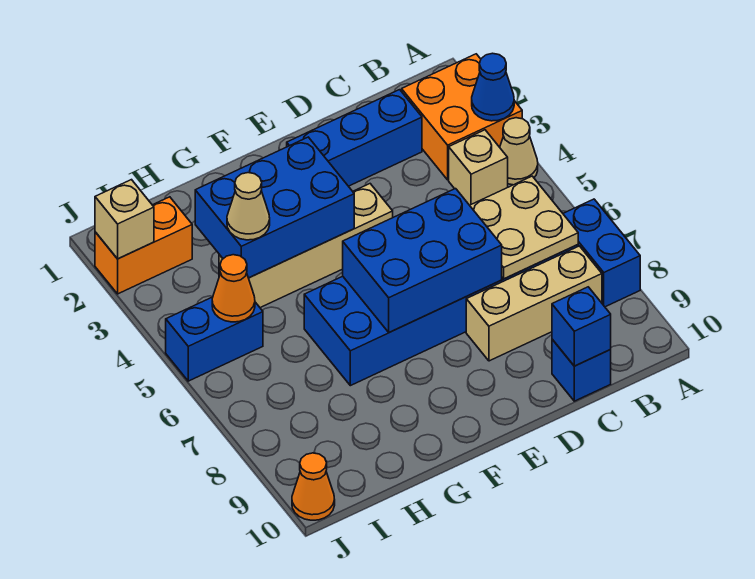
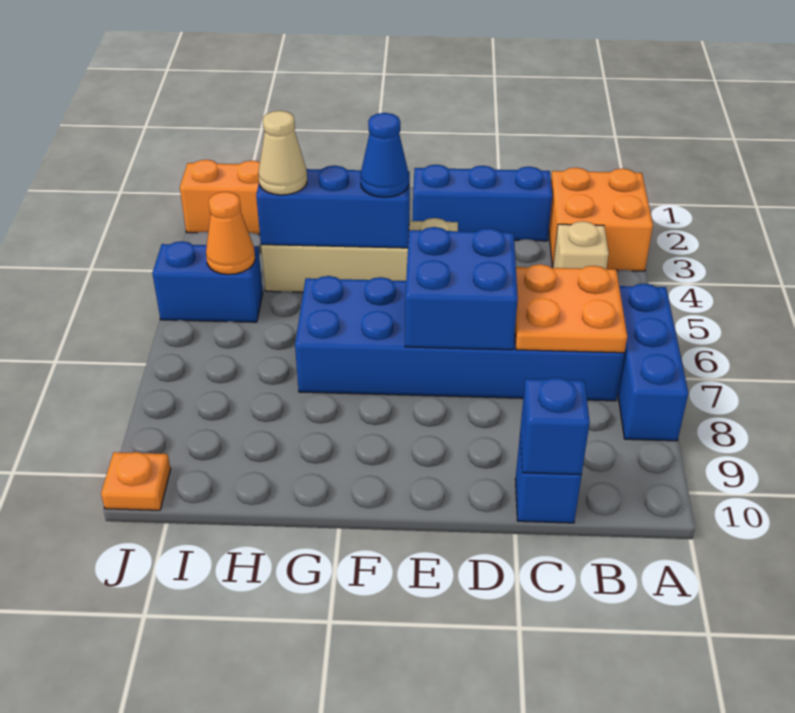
blue 1x1 cone [472,53,514,121] -> blue 1x1 cone moved to [360,113,409,197]
tan 1x1 cone [500,118,538,185] -> none
blue 1x2 brick [563,199,640,307] -> blue 1x3 brick [618,284,688,441]
tan 2x2 plate [470,176,578,279] -> orange 2x2 plate [515,264,627,353]
tan 1x3 brick [466,246,602,361] -> none
blue 2x3 brick [343,189,502,332] -> blue 2x2 brick [405,227,518,350]
blue 2x3 brick [195,137,354,278] -> blue 1x3 brick [256,166,410,248]
tan 1x1 brick [95,180,154,259] -> none
orange 1x1 cone [292,453,335,520] -> orange 1x1 plate [101,452,171,510]

